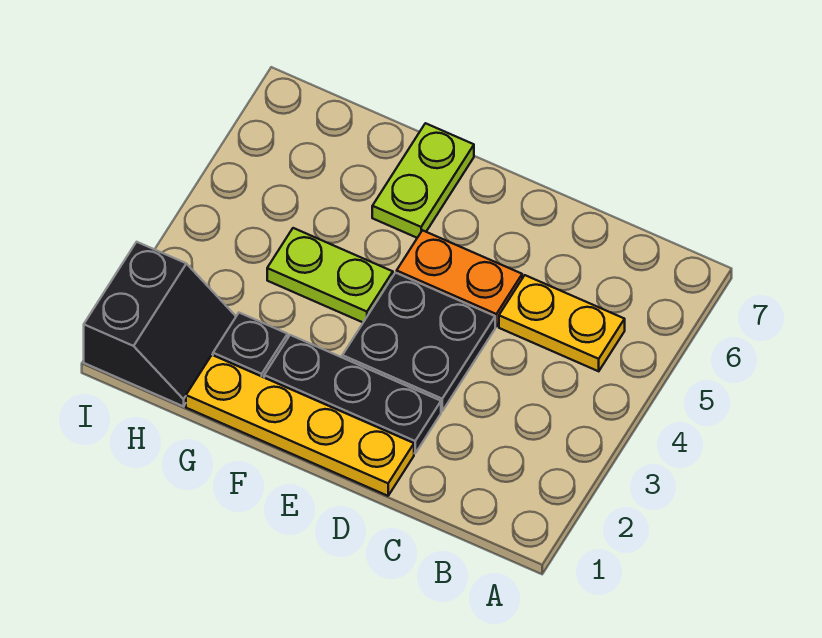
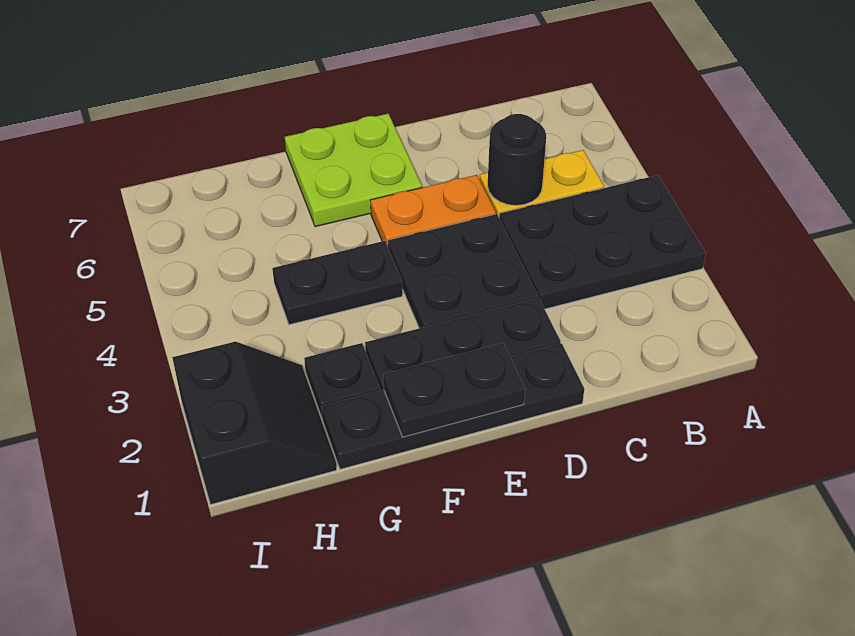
none -> black 2x3 plate [499,175,706,309]
none -> black 1x1 round brick [488,114,546,205]
yellow 1x4 plate [186,355,414,496] -> black 1x4 plate [321,343,584,469]
none -> black 1x2 plate [383,343,525,437]
lime 1x2 plate [267,228,393,322] -> black 1x2 plate [272,241,402,325]
lime 1x2 plate [372,123,474,238] -> lime 2x2 plate [285,114,422,227]

